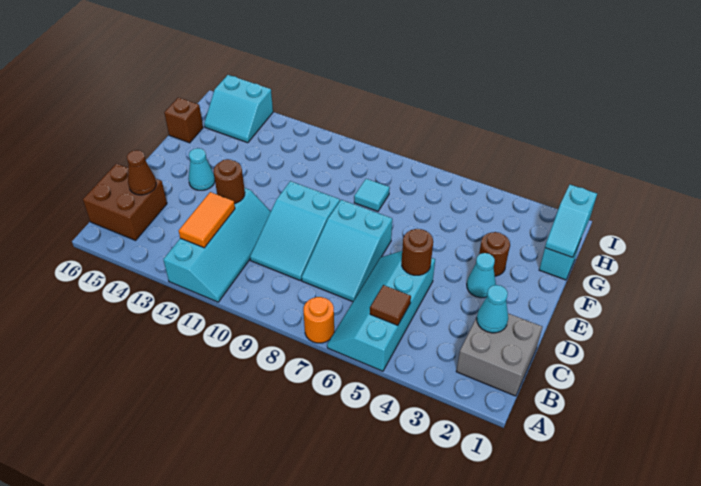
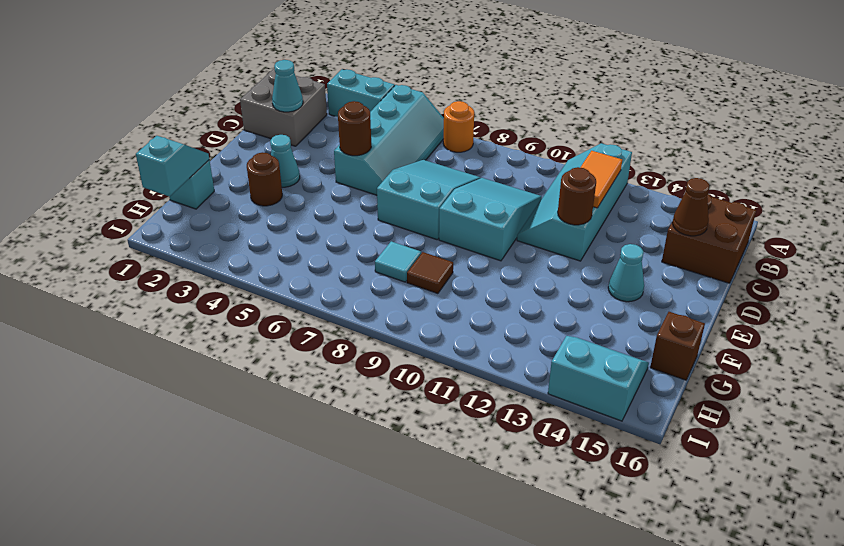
none -> cyan 1x2 brick [327,69,395,117]
brown 1x1 tile [370,285,411,325] -> brown 1x1 tile moved to [407,252,453,294]

